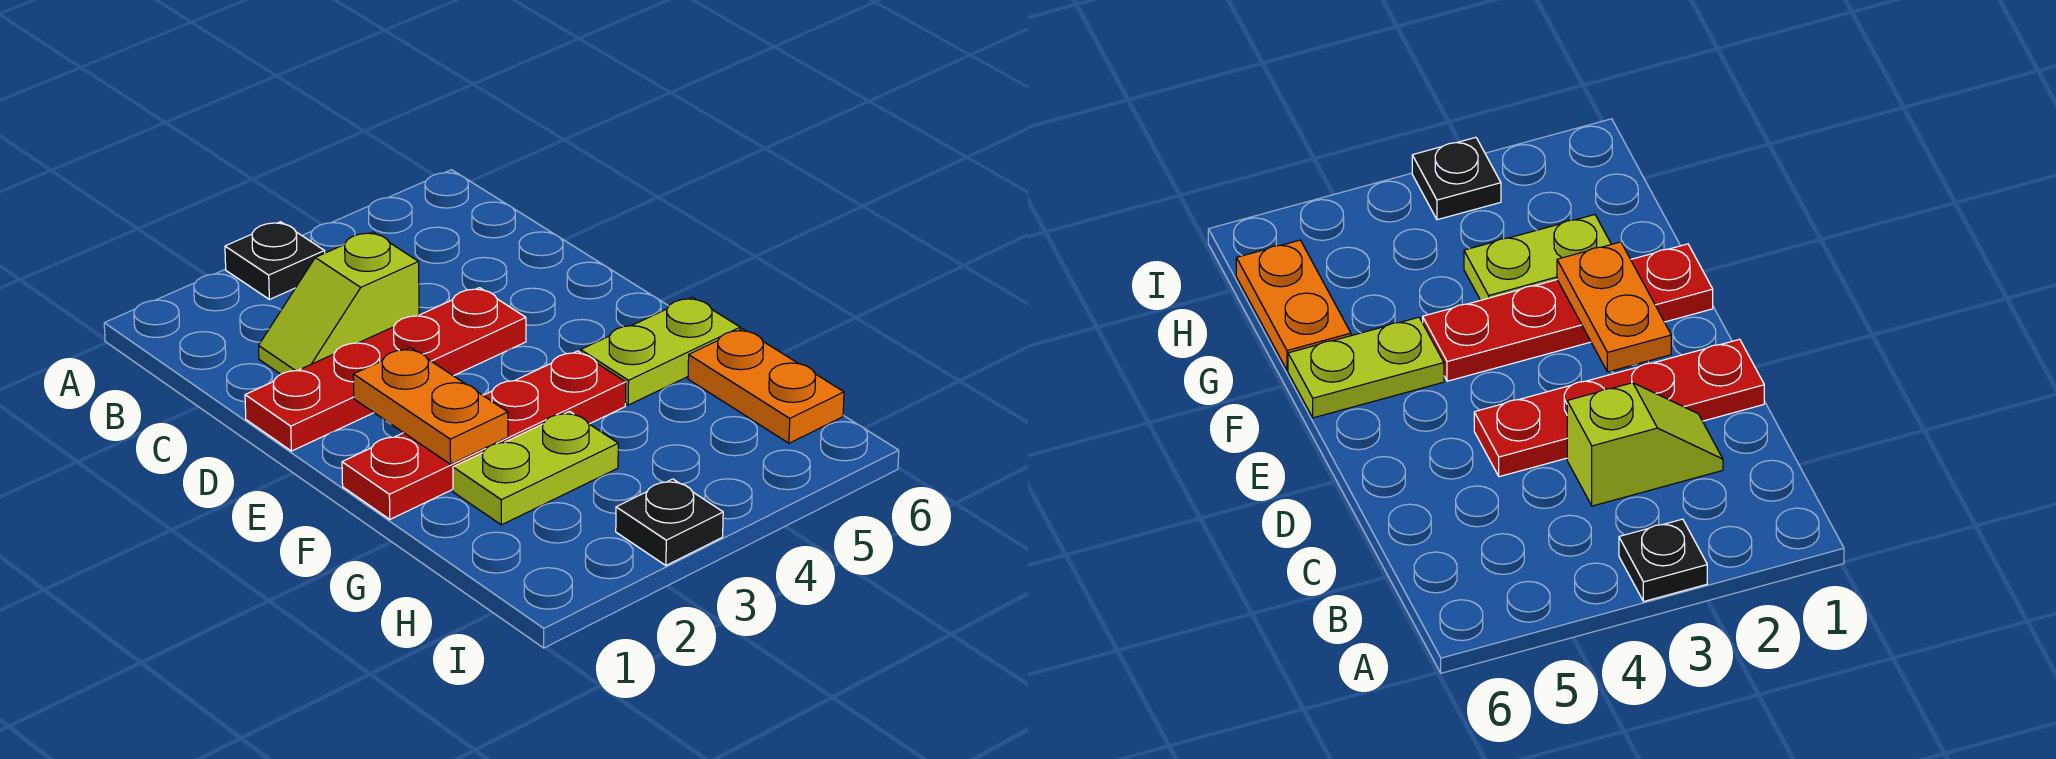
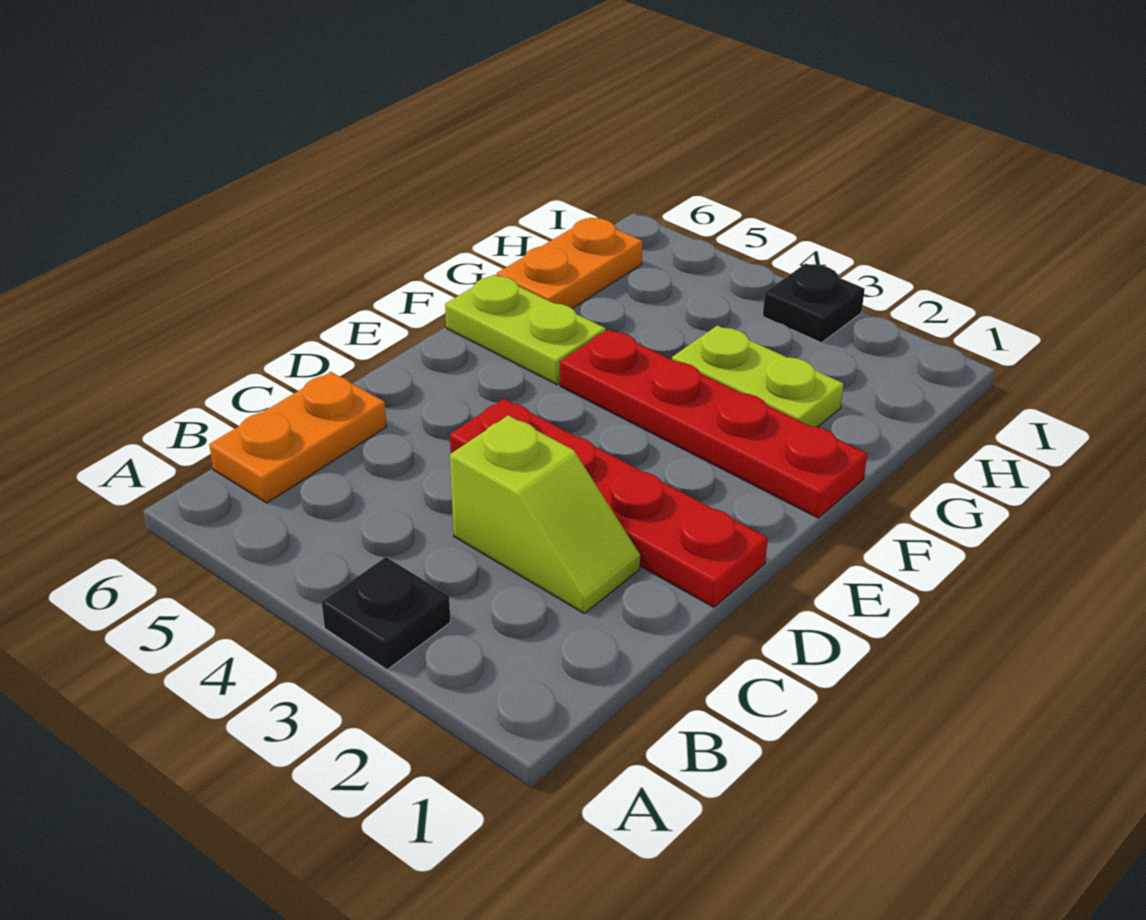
orange 1x2 plate [353,348,508,464] -> orange 1x2 plate moved to [209,372,387,503]

